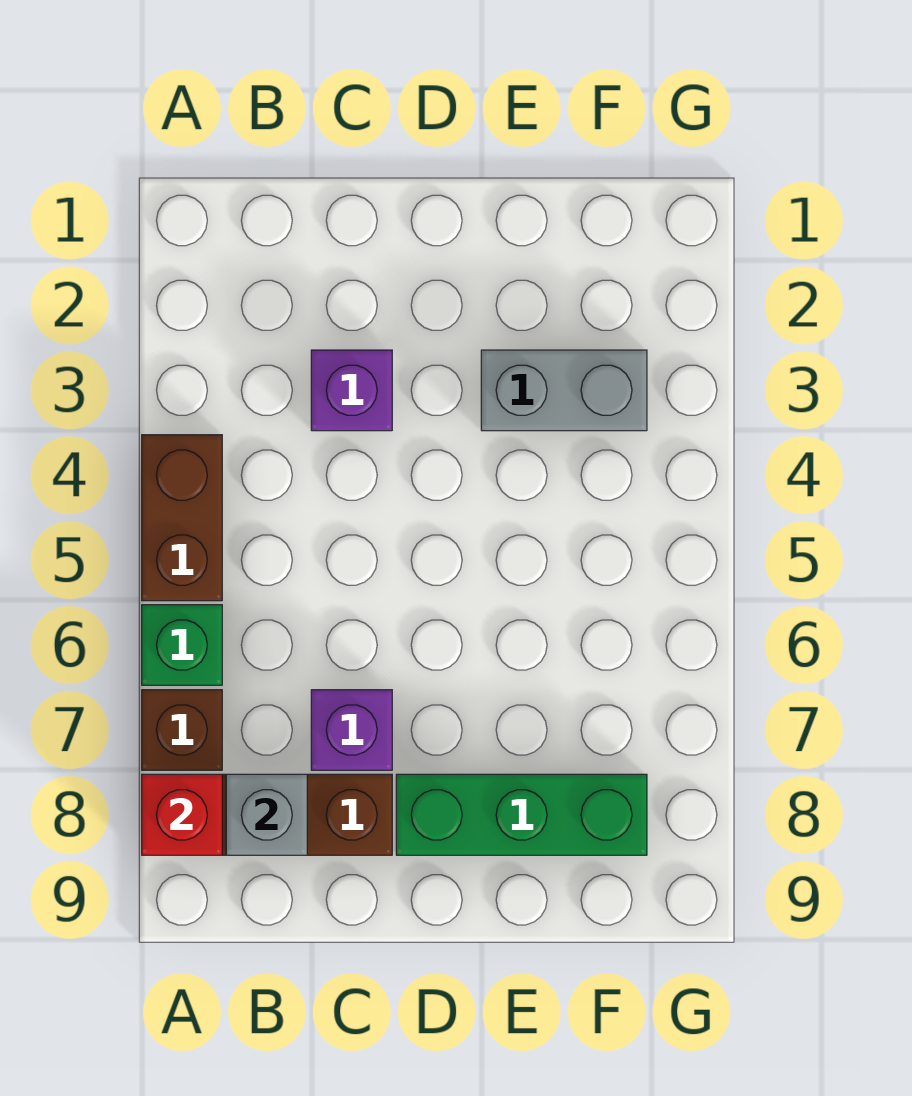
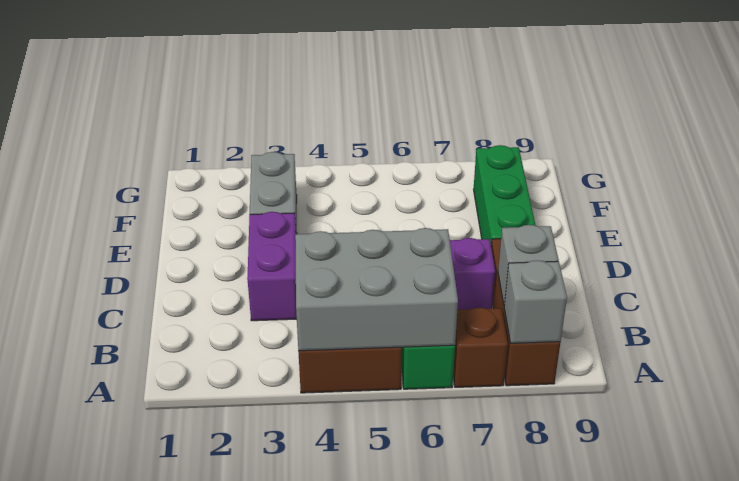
none -> grey 2x3 brick [295,228,458,351]
red 1x1 brick [142,774,222,855] -> grey 1x1 brick [504,260,567,343]
purple 1x1 brick [311,350,392,431] -> purple 1x2 brick [247,212,297,321]

